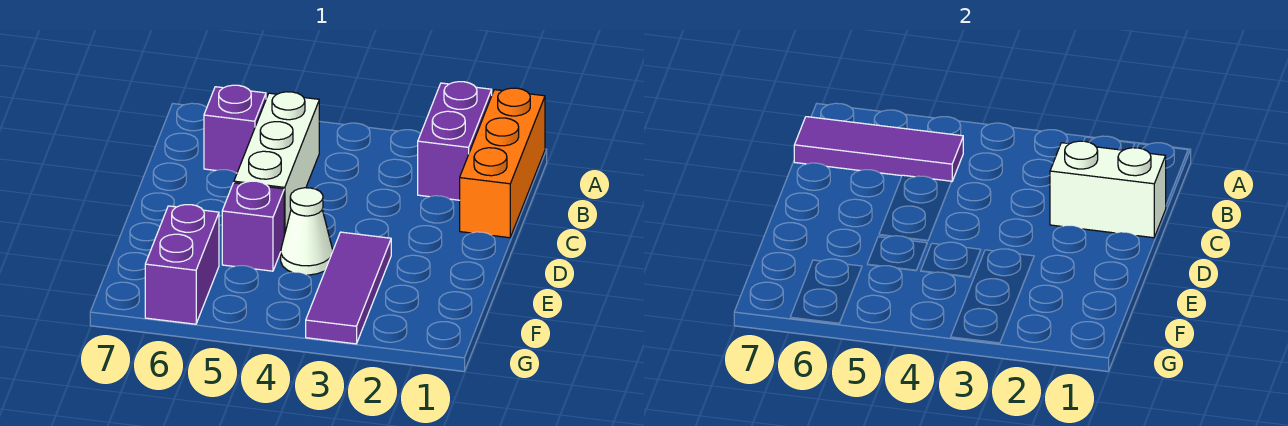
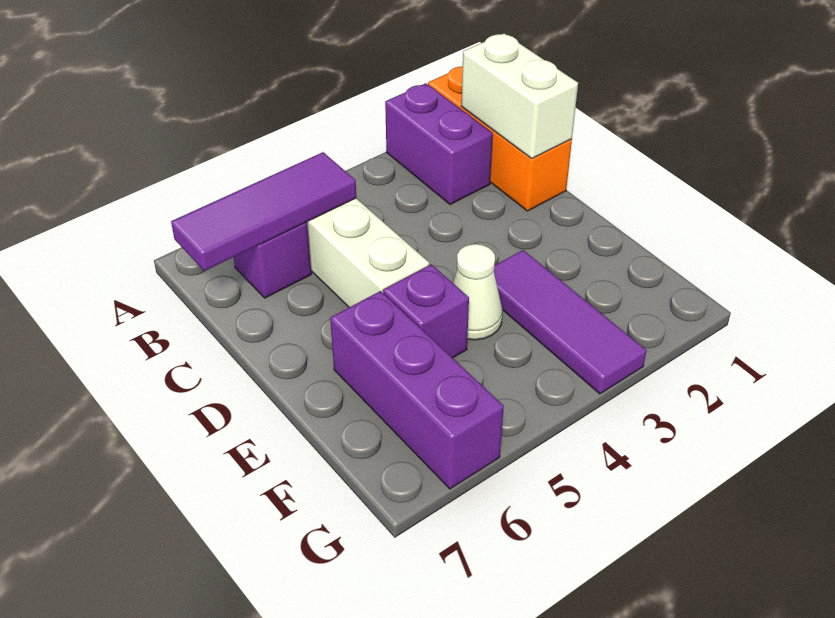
white 1x2 brick [1050,141,1166,238] -> white 1x2 brick turned to [461,33,578,159]
purple 1x2 brick [145,205,219,324] -> purple 1x3 brick [330,291,504,489]

